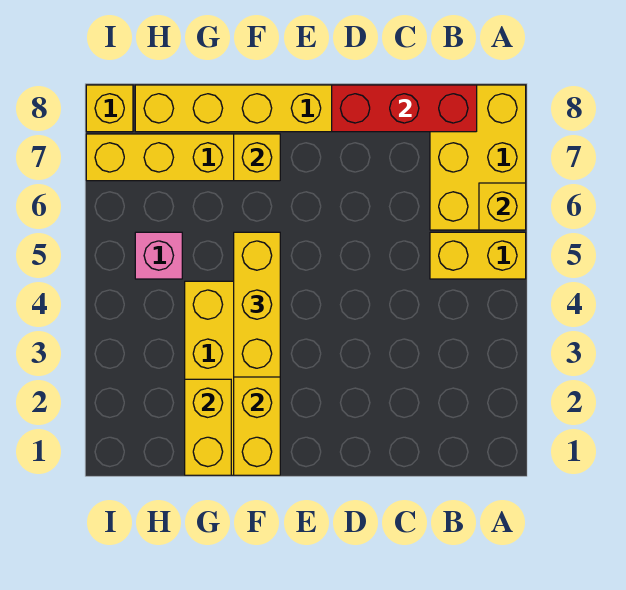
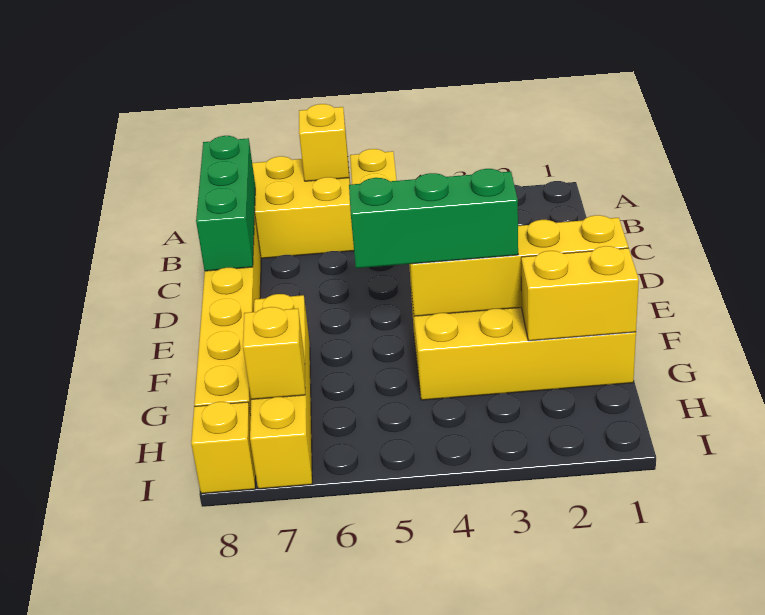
red 1x3 brick [332,85,477,132] -> green 1x3 brick [196,136,255,271]
yellow 1x3 brick [234,232,280,377] -> green 1x3 brick [349,169,518,268]
yellow 1x1 brick [234,134,280,181] -> yellow 1x1 brick moved to [243,307,305,399]
pink 1x1 brick [135,232,182,279] -> none

